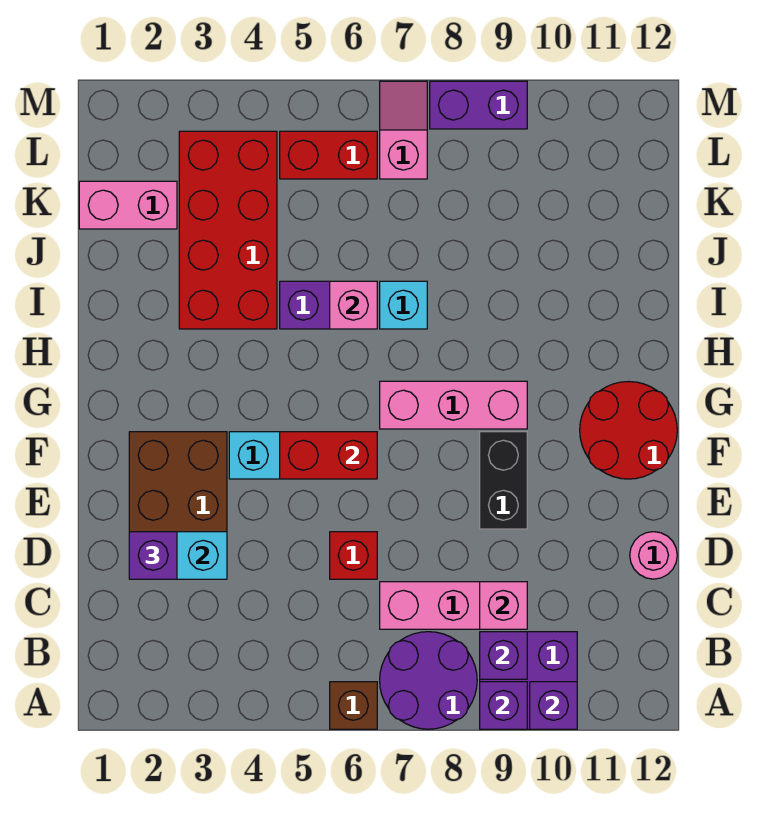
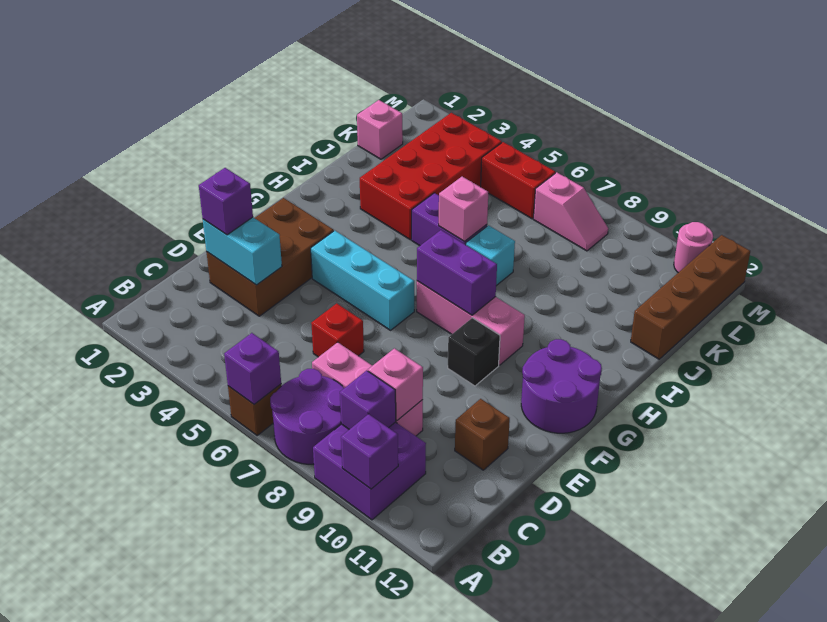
purple 1x1 brick [480,682,527,729] -> purple 1x1 brick moved to [224,333,281,404]
none -> brown 1x1 brick [455,399,510,470]
pink 1x1 round brick [630,532,677,579] -> pink 1x1 round brick moved to [674,222,713,273]
black 1x2 brick [480,432,527,529] -> black 1x1 brick [448,318,500,386]
red 1x2 brick [280,432,377,479] -> none
red 2x2 round brick [580,382,677,479] -> purple 2x2 round brick [521,339,602,433]
none -> brown 1x4 brick [631,235,750,359]
pink 1x2 brick [79,181,177,229] -> pink 1x1 brick [357,100,403,159]
pink 1x2 slope [380,81,427,179] -> pink 1x2 slope turned to [533,172,608,251]
purple 1x2 brick [430,81,527,129] -> purple 1x2 brick moved to [417,230,497,315]

